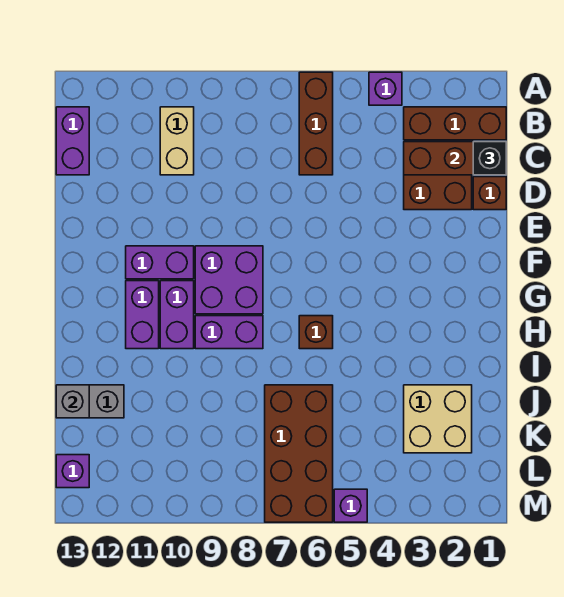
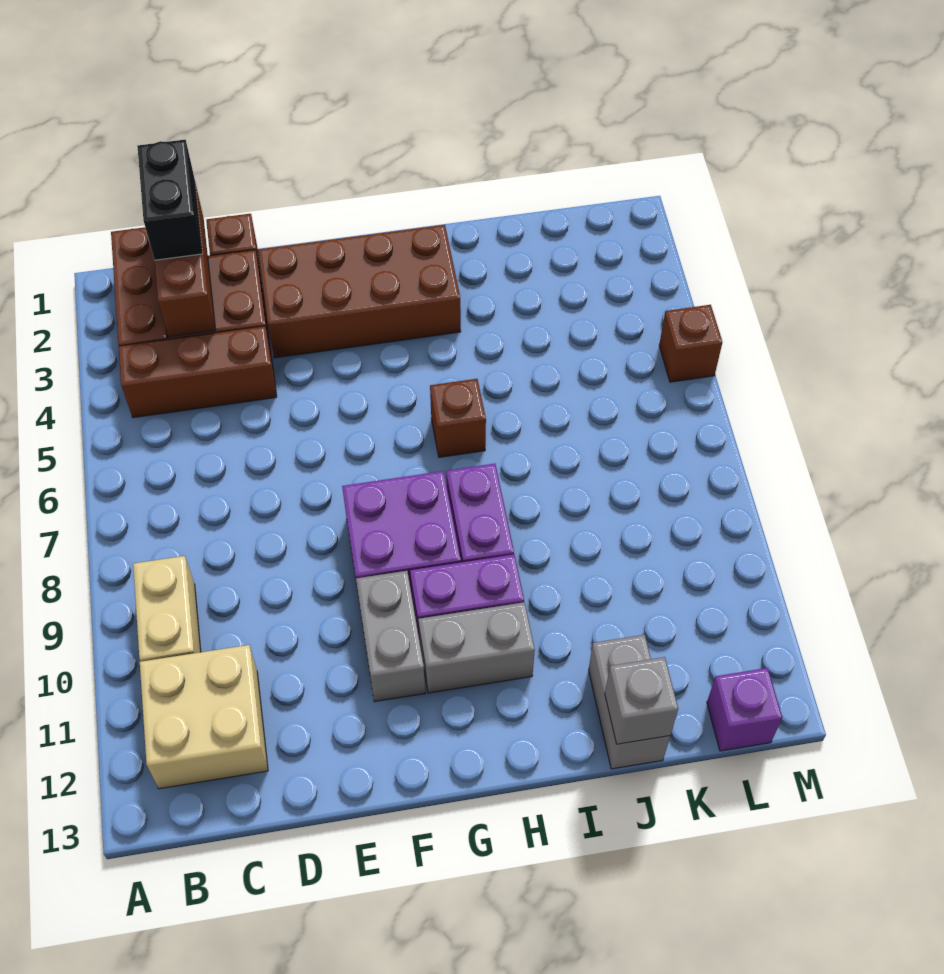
purple 1x1 brick [369,72,402,105] -> none
brown 1x3 brick [299,72,333,175] -> brown 1x3 brick moved to [119,326,277,418]
tan 1x2 brick [160,107,194,175] -> tan 1x2 brick turned to [133,556,201,662]
purple 1x2 brick [56,107,89,175] -> none
black 1x1 brick [473,142,506,175] -> black 1x2 brick [137,140,203,260]
purple 1x2 brick [126,246,194,279] -> grey 1x2 brick [356,571,425,702]
purple 1x2 brick [126,281,159,349] -> grey 1x2 brick [418,602,535,693]
tan 2x2 brick [404,385,472,453] -> tan 2x2 brick moved to [140,645,268,789]
brown 2x4 brick [265,385,333,522] -> brown 2x4 brick moved to [258,225,461,358]
purple 1x1 brick [334,489,367,522] -> brown 1x1 brick [659,305,722,382]

